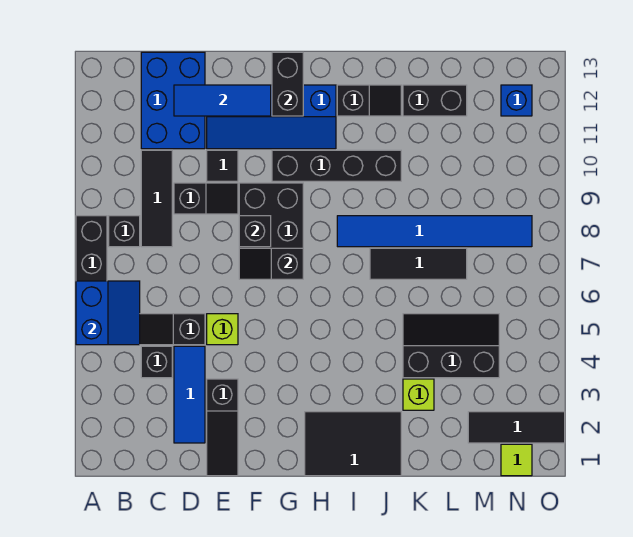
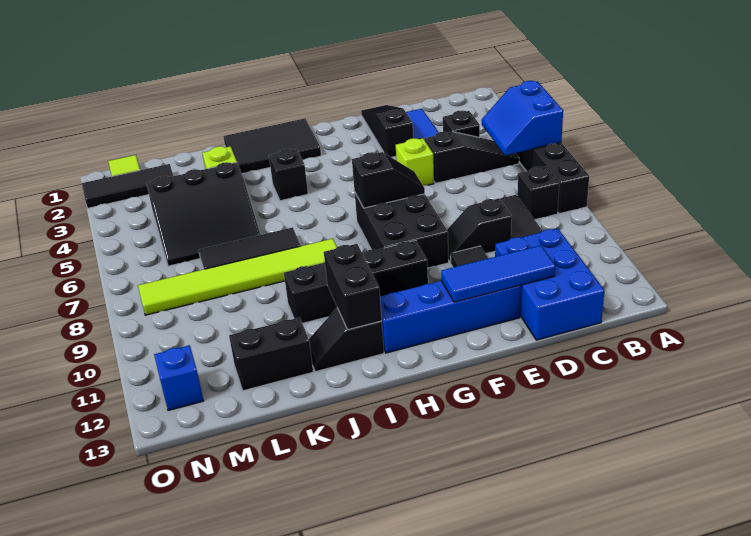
black 1x1 brick [239,216,271,247] -> black 1x1 brick moved to [269,149,308,201]
black 1x2 brick [272,52,303,116] -> black 1x2 brick moved to [324,244,382,330]
blue 1x6 tile [337,216,532,247] -> lime 1x6 tile [138,239,337,315]
black 2x3 slope [403,314,499,378] -> black 3x3 slope [146,162,261,266]

